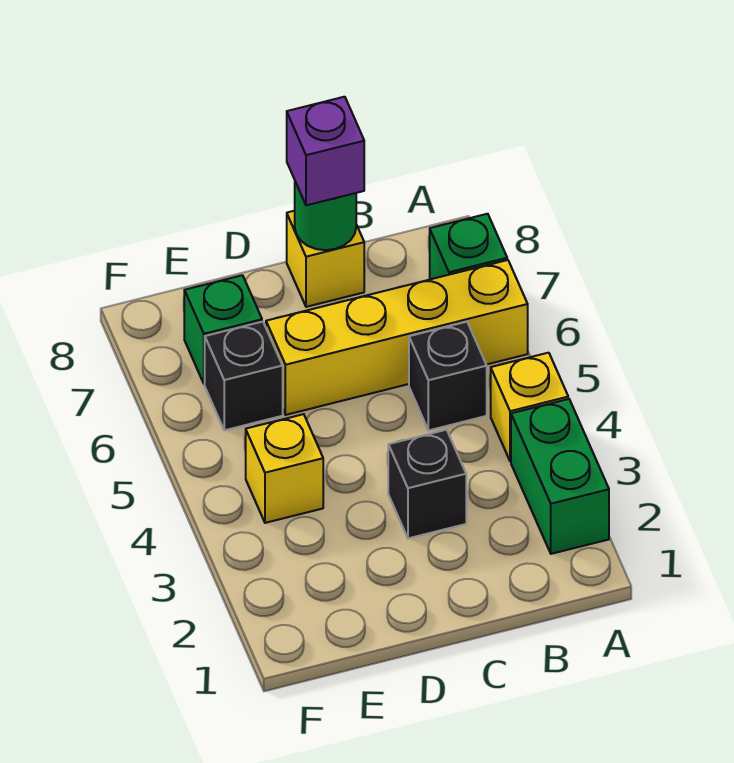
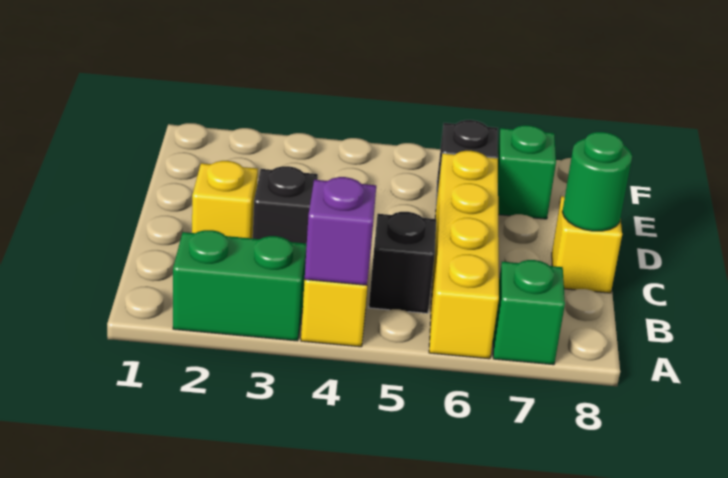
purple 1x1 brick [287,97,364,205] -> purple 1x1 brick moved to [305,177,376,285]
yellow 1x1 brick [246,414,323,523] -> yellow 1x1 brick moved to [192,161,258,238]

